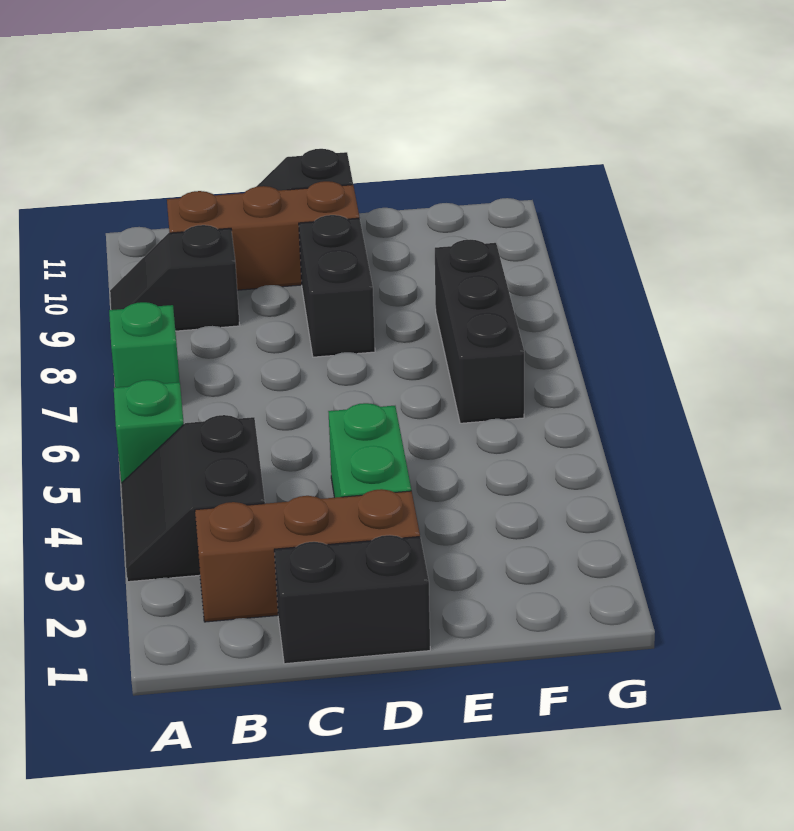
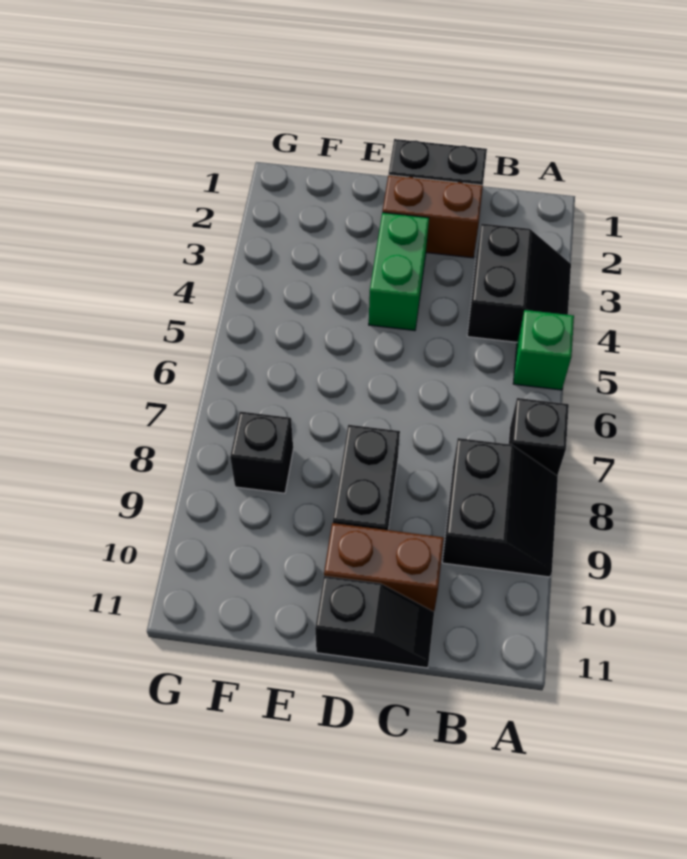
green 1x1 brick [109,302,180,387] -> black 1x1 brick [508,398,569,476]
black 1x2 slope [110,225,240,331] -> black 2x2 slope [442,438,558,577]
brown 1x3 brick [195,489,420,622] -> brown 1x2 brick [382,175,483,258]
brown 1x3 brick [167,181,359,290] -> brown 1x2 brick [324,523,444,612]
black 1x3 brick [435,240,524,423] -> black 1x1 brick [230,411,293,493]

